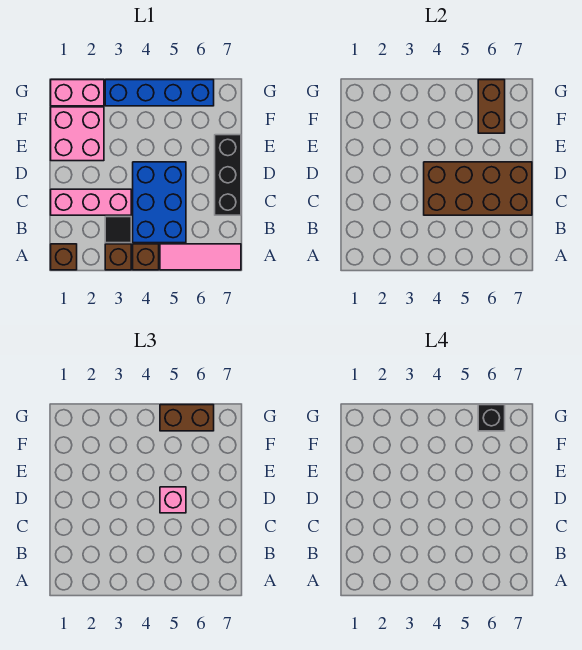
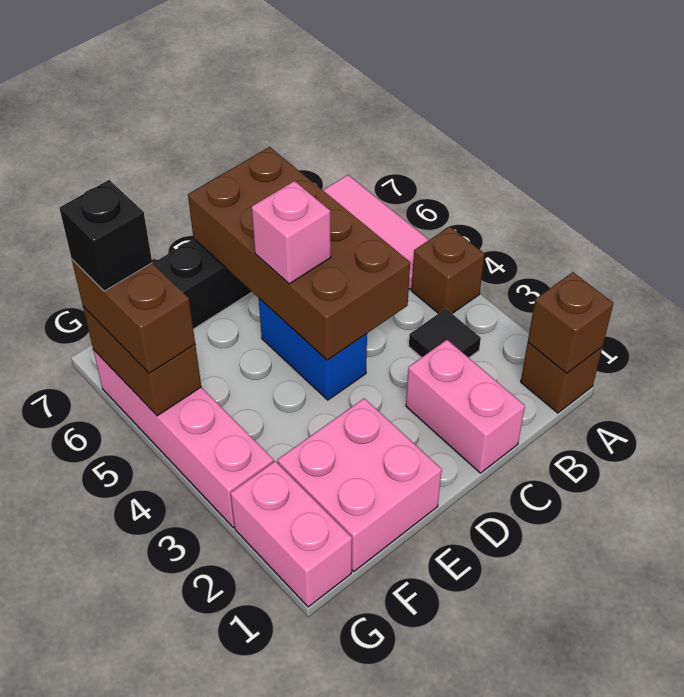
brown 1x1 brick [105,244,131,270] -> brown 1x1 brick moved to [528,272,613,374]
blue 2x3 brick [133,162,186,243] -> blue 1x2 brick [259,299,367,400]
pink 1x3 brick [51,189,131,215] -> pink 1x2 brick [406,340,525,473]
brown 1x2 brick [478,80,505,133] -> brown 1x2 brick turned to [83,306,201,416]
blue 1x4 brick [105,80,214,106] -> pink 1x4 brick [93,350,274,528]

